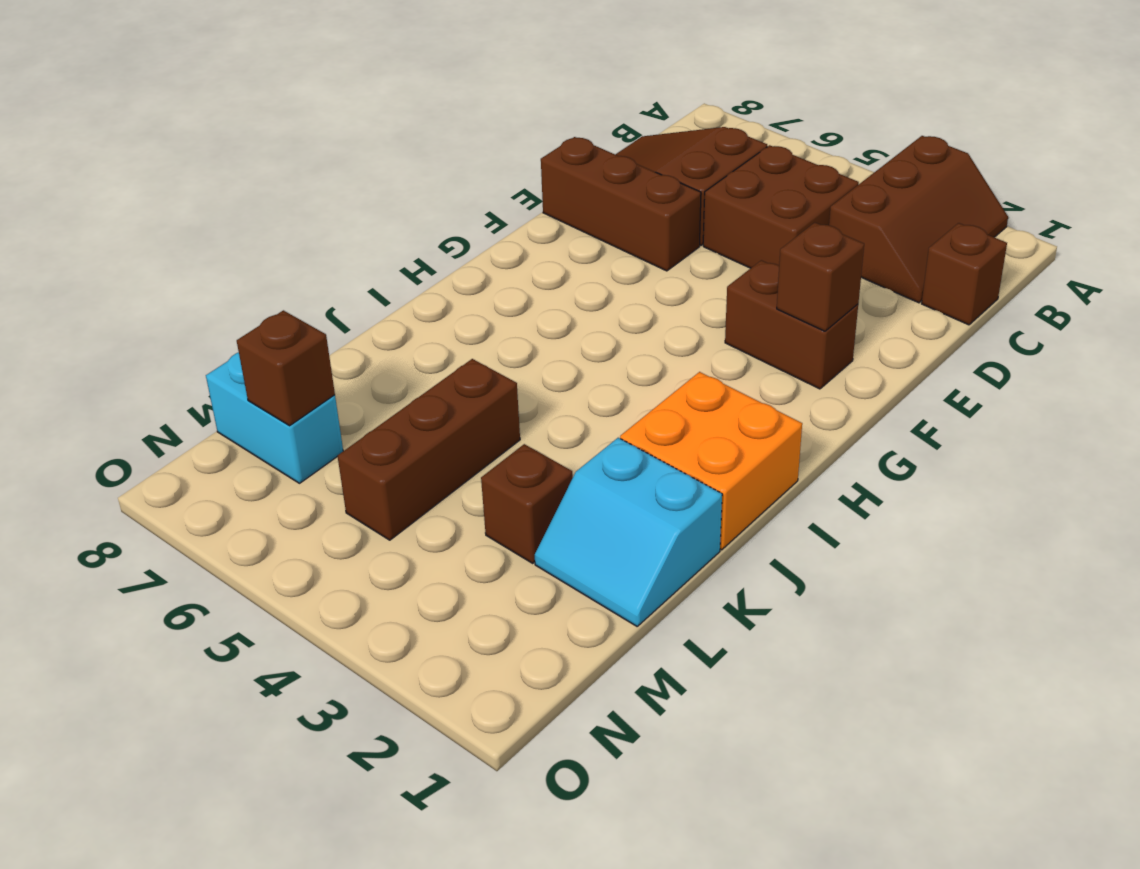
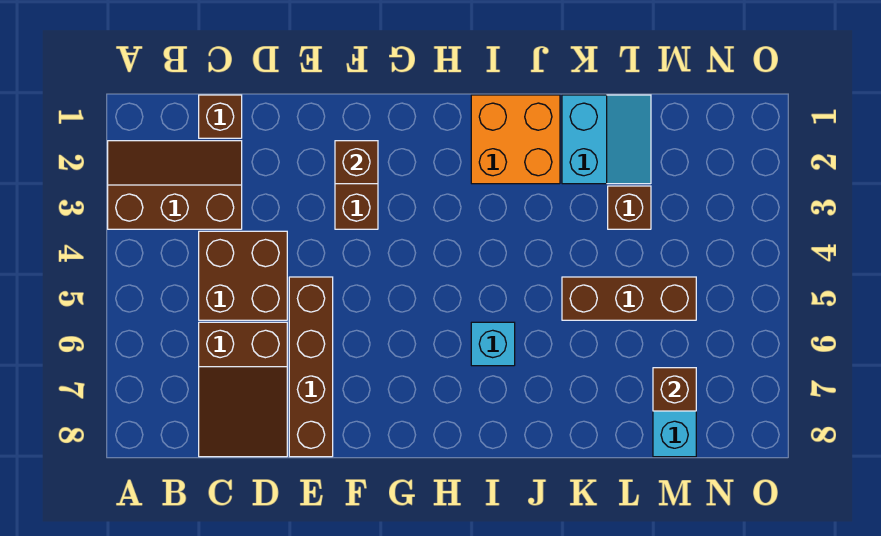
brown 1x3 brick [541,137,701,271] -> brown 1x4 brick [289,277,333,457]
none -> cyan 1x1 brick [471,322,515,366]

